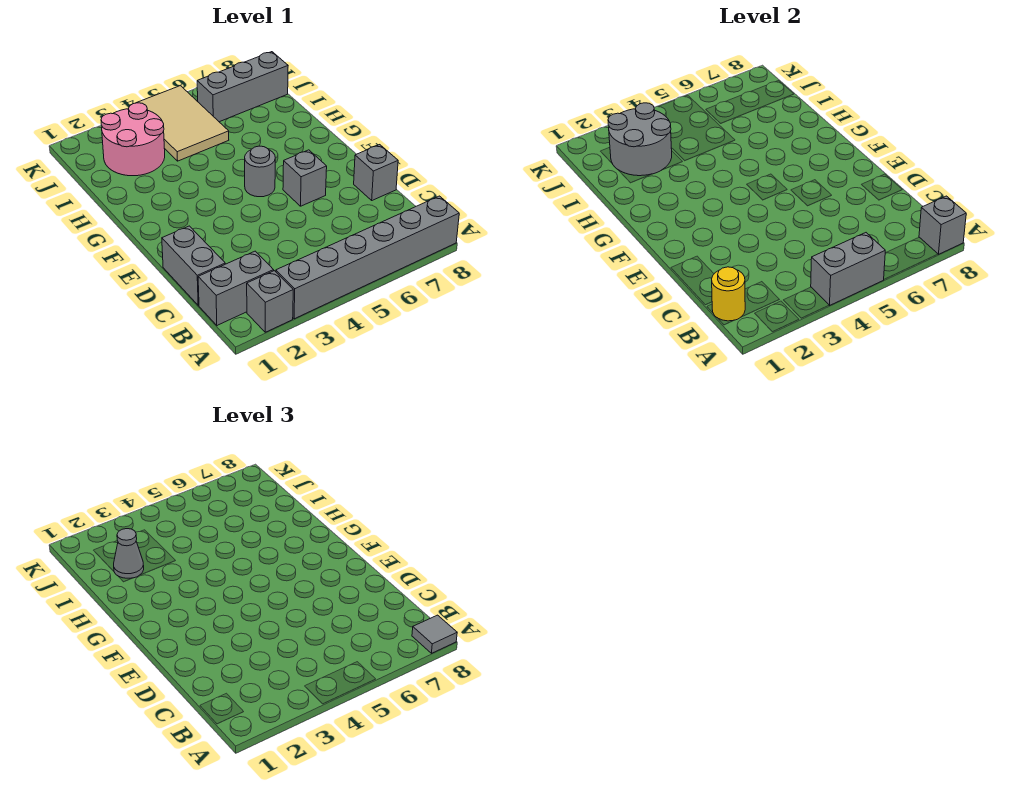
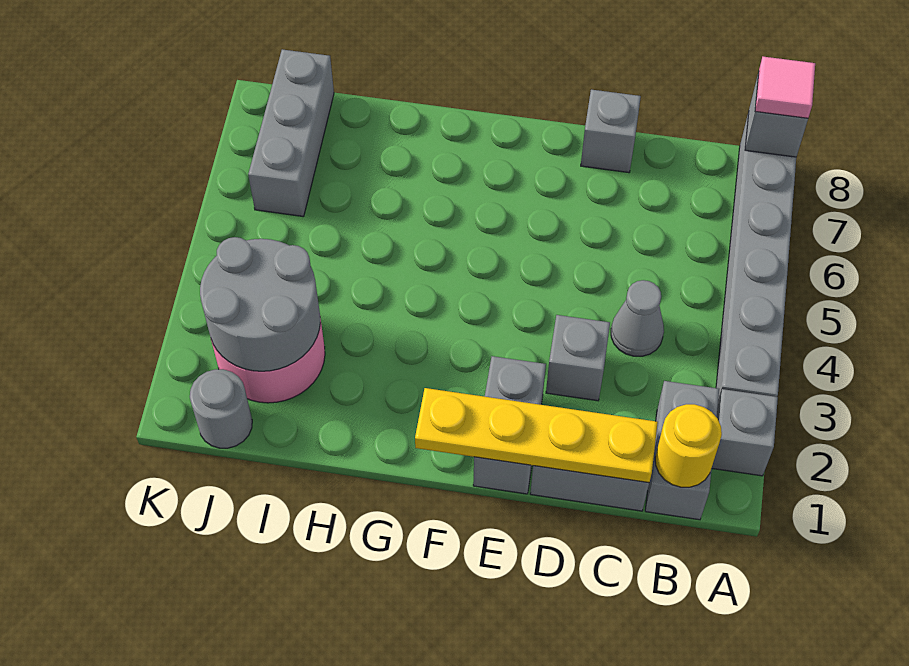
grey 1x2 brick [811,233,885,305] -> grey 1x2 brick moved to [473,356,546,494]
grey 1x1 tile [412,615,457,653] -> pink 1x1 tile [755,57,815,118]
none -> yellow 1x4 plate [415,388,658,483]
grey 1x1 brick [283,150,327,206] -> grey 1x1 brick moved to [546,315,610,401]
grey 1x1 round brick [245,146,275,197] -> grey 1x1 round brick moved to [190,369,252,448]
grey 1x1 cone [114,529,144,578] -> grey 1x1 cone moved to [611,280,664,356]
tan 2x3 tile [137,86,229,161] -> none

